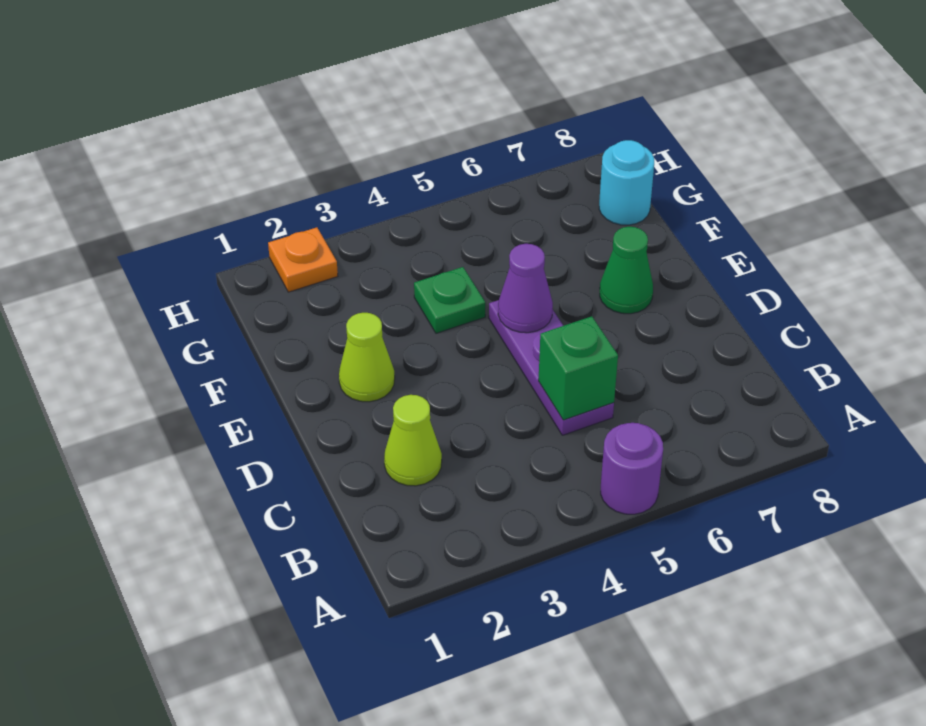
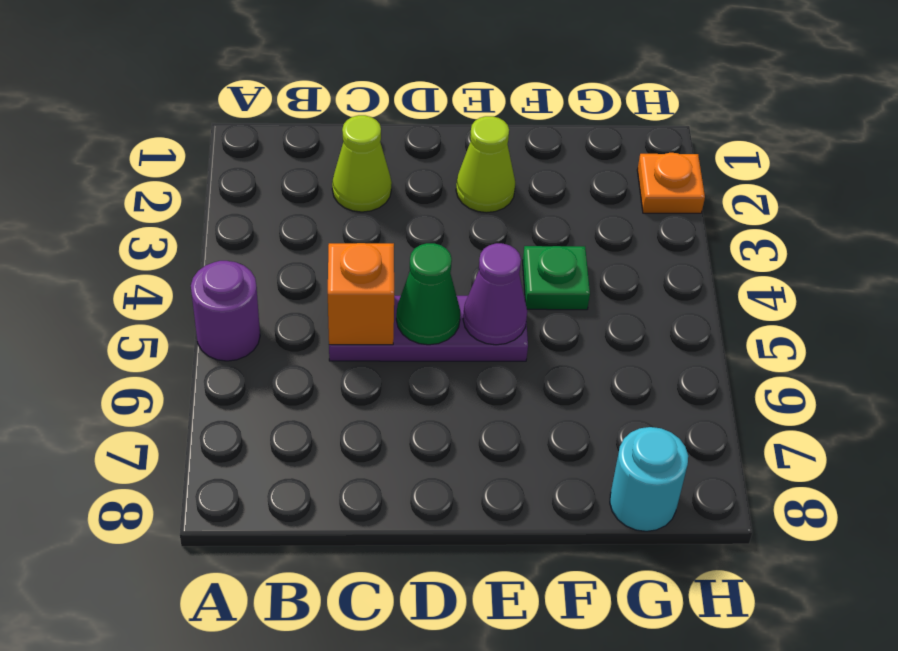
green 1x1 brick [538,316,618,420] -> orange 1x1 brick [328,243,394,345]
green 1x1 cone [600,227,653,314] -> green 1x1 cone moved to [396,243,460,345]

